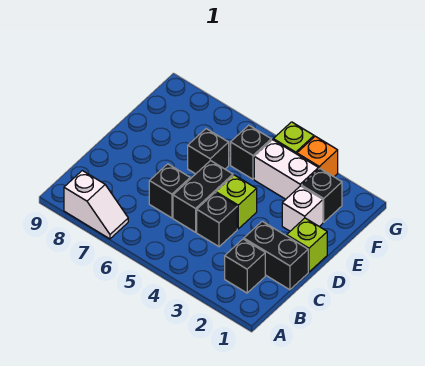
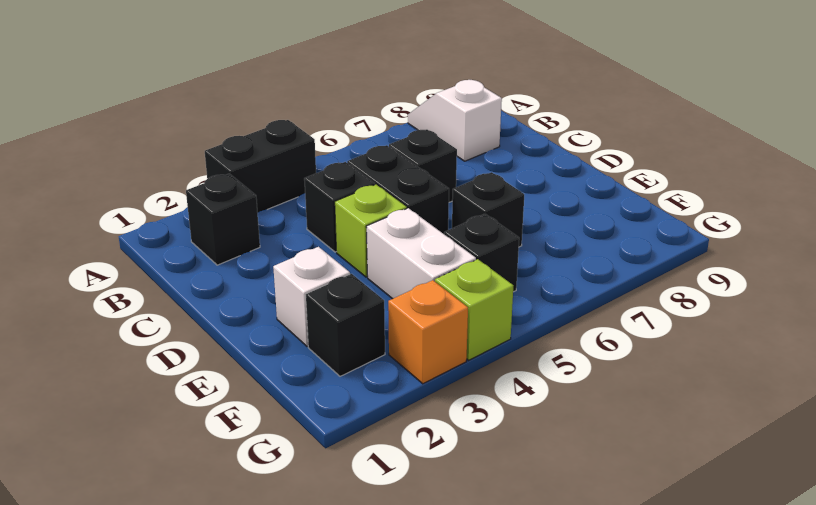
white 1x2 slope [64,171,128,239] -> white 1x2 slope turned to [408,80,502,161]
black 1x2 brick [244,221,308,290] -> black 1x2 brick moved to [205,120,316,212]
lime 1x1 brick [287,218,327,272] -> none
white 1x2 brick [254,140,318,199] -> white 1x2 brick turned to [366,208,476,299]

